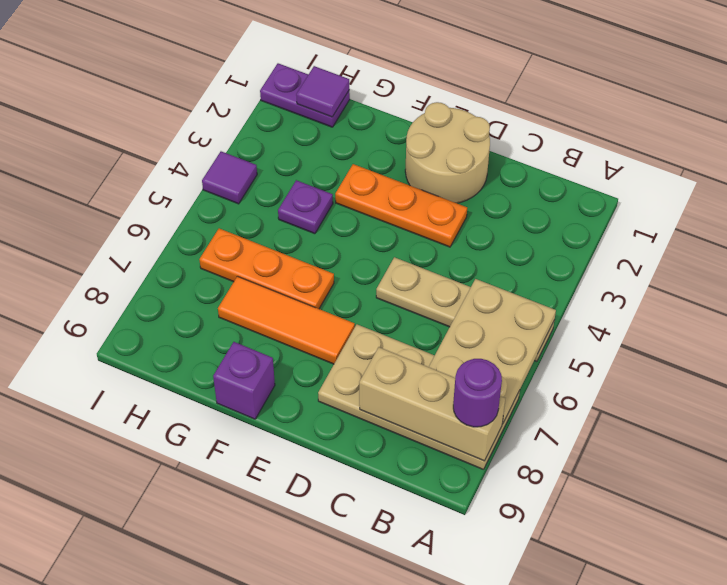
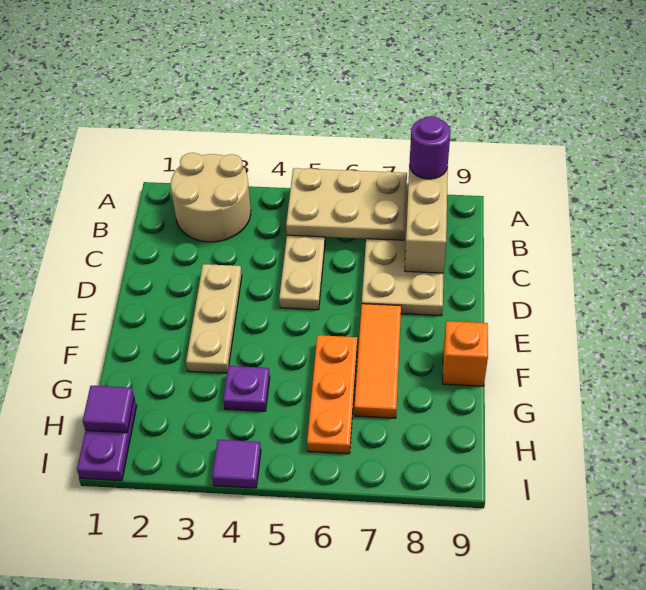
tan 2x2 round brick [405,102,490,203] -> tan 2x2 round brick moved to [171,153,251,242]
orange 1x3 plate [335,164,467,247] -> tan 1x3 plate [186,264,242,373]
purple 1x1 brick [213,342,275,419] -> orange 1x1 brick [443,321,488,386]

